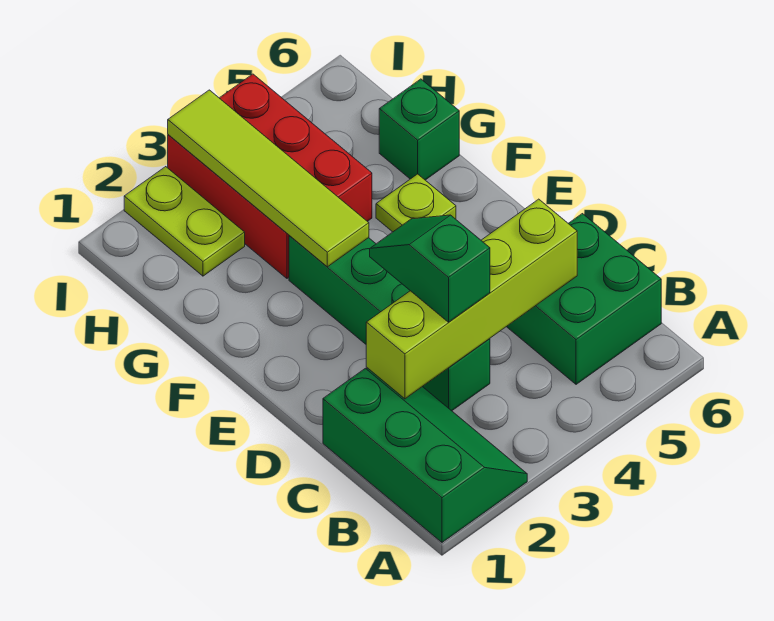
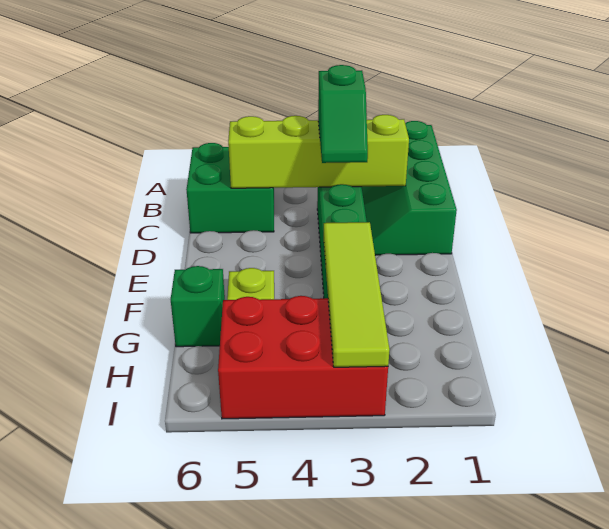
green 2x3 slope [323,368,527,542] -> green 2x4 slope [362,121,457,255]
red 2x3 brick [168,74,372,278] -> red 2x3 brick turned to [218,296,388,419]
lime 1x2 plate [124,167,245,276] -> none

